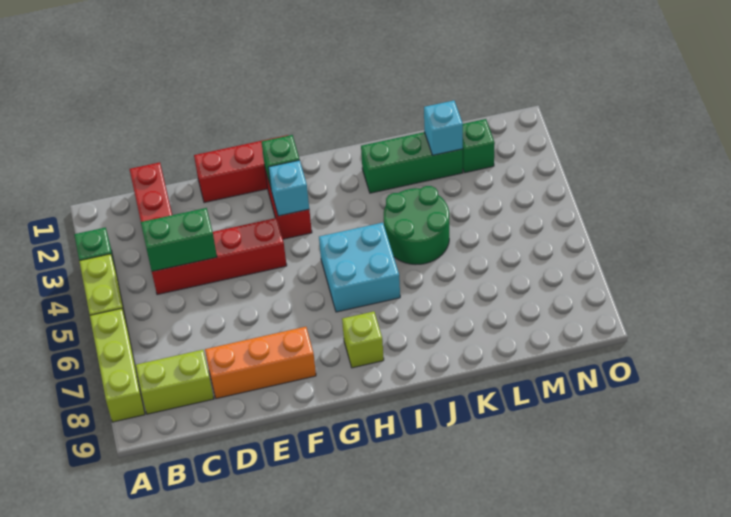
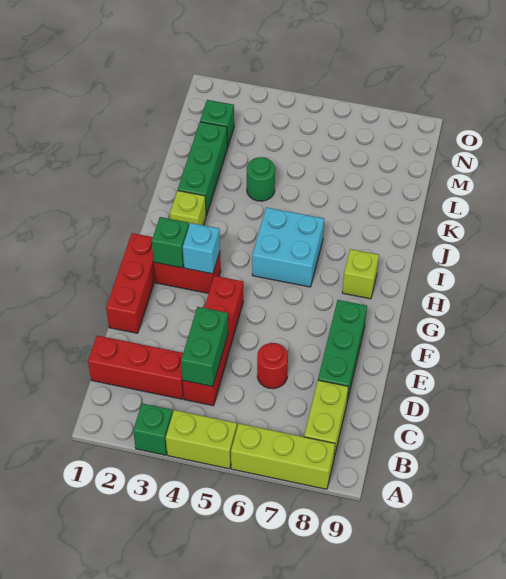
none -> red 1x1 round brick [257,343,288,389]
orange 1x3 brick [205,327,316,399] -> green 1x3 brick [318,300,367,401]
none -> lime 1x1 brick [170,191,206,225]
green 2x2 round brick [384,186,449,265] -> green 1x1 round brick [247,157,275,201]
cyan 1x1 brick [424,101,463,155] -> none

